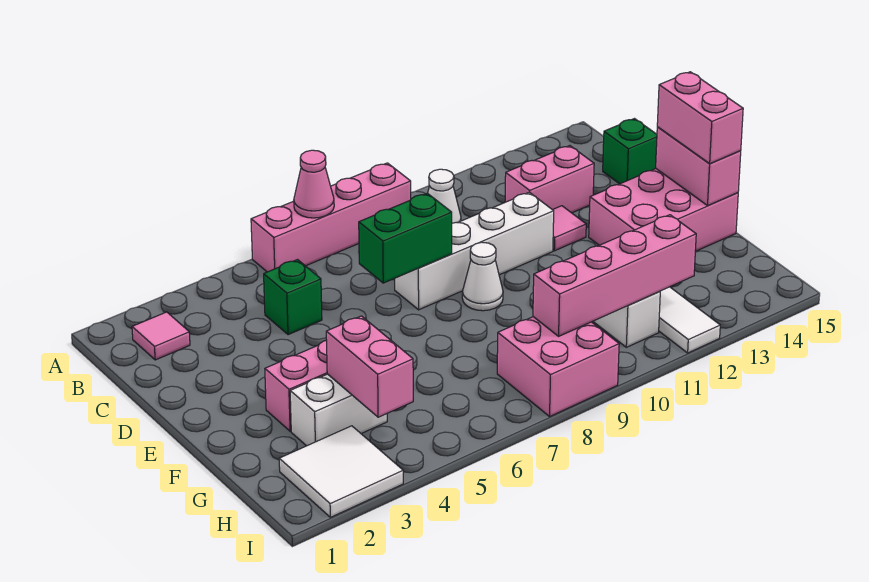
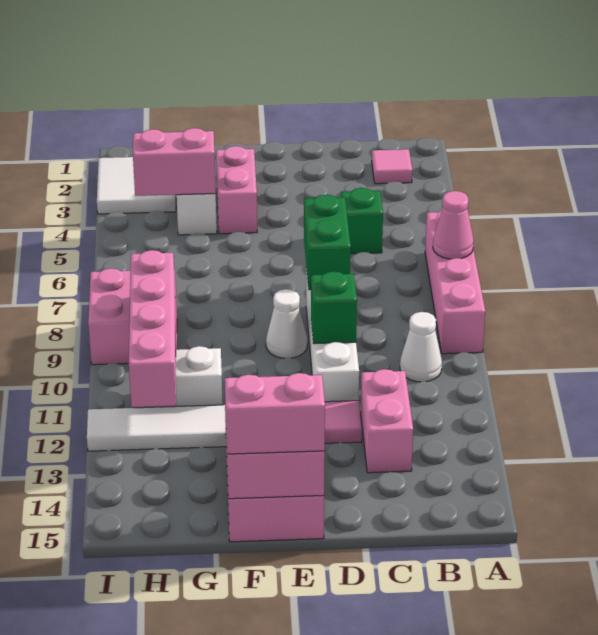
green 1x1 brick [603,119,657,184] -> green 1x1 brick moved to [311,271,357,344]

